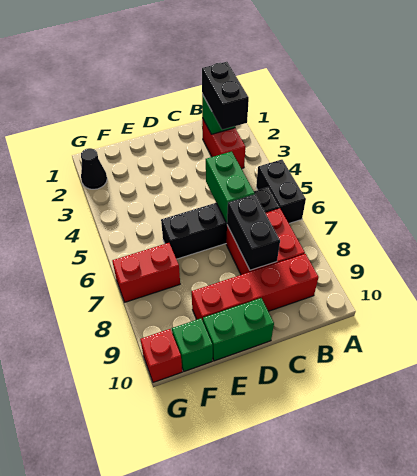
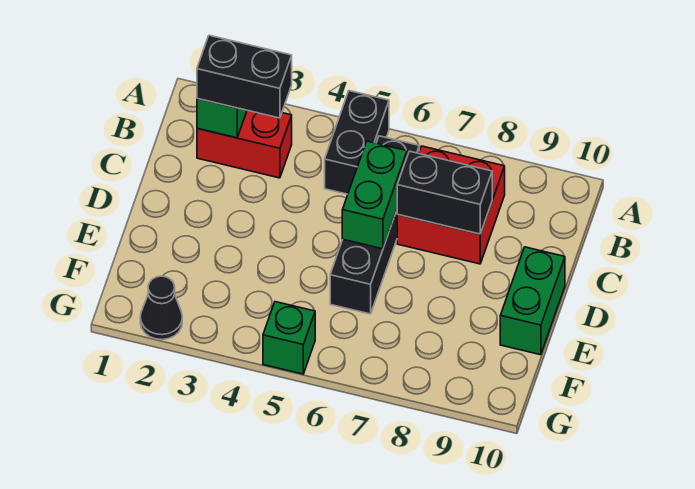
black 1x2 brick [256,160,306,223] -> black 1x2 brick turned to [325,91,389,194]
red 1x4 brick [192,254,319,321] -> none
green 1x2 brick [206,151,255,223] -> green 1x2 brick turned to [342,141,407,249]
red 1x2 brick [112,243,180,302] -> none
green 1x1 brick [172,318,213,371] -> green 1x1 brick moved to [263,302,315,374]
red 1x1 brick [140,329,182,382] -> none

